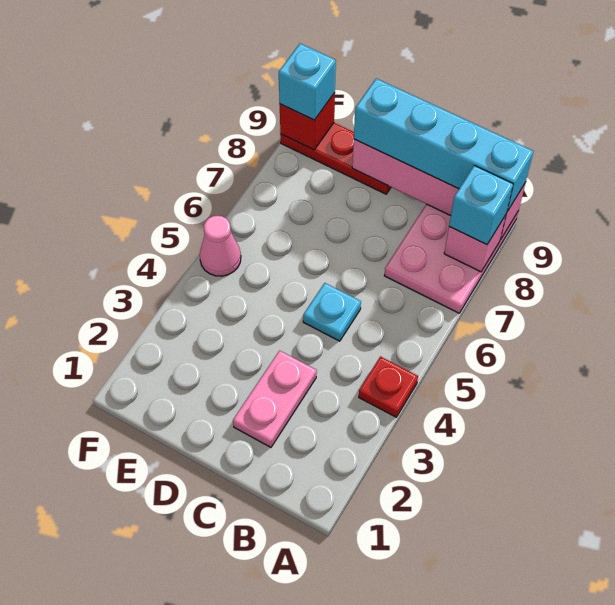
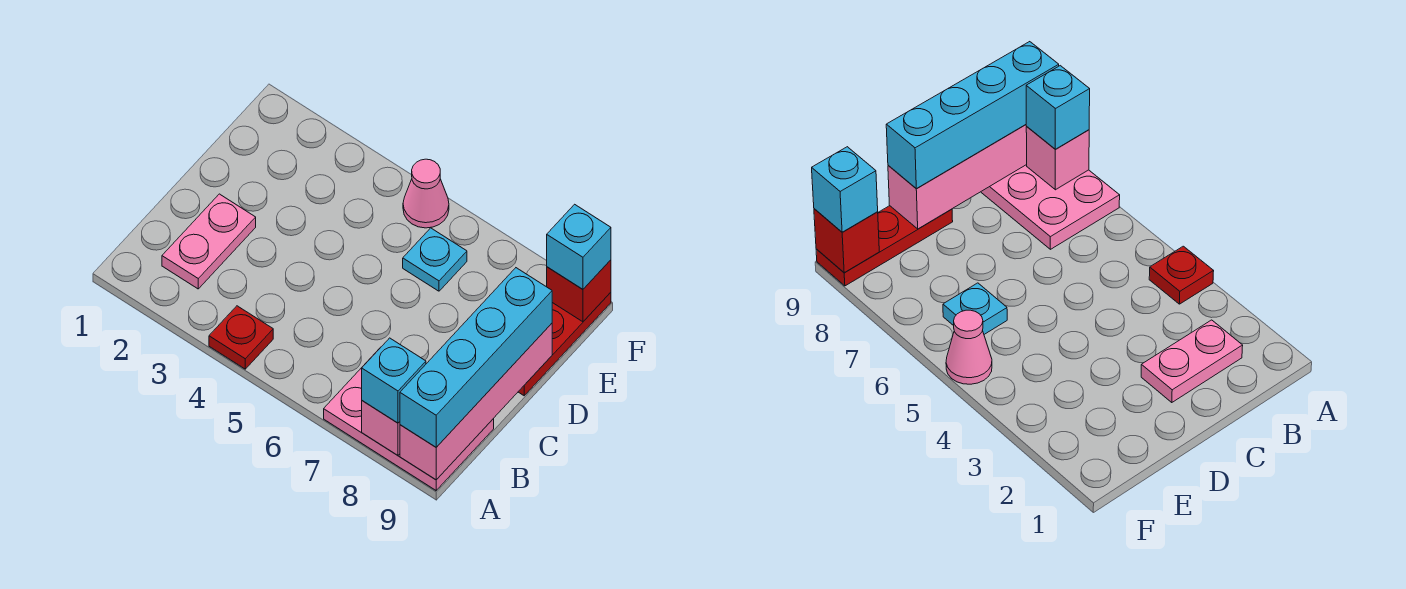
pink 1x2 plate [233,351,317,447] -> pink 1x2 plate turned to [162,194,256,289]
cyan 1x1 plate [303,283,361,341] -> cyan 1x1 plate moved to [403,228,467,291]

